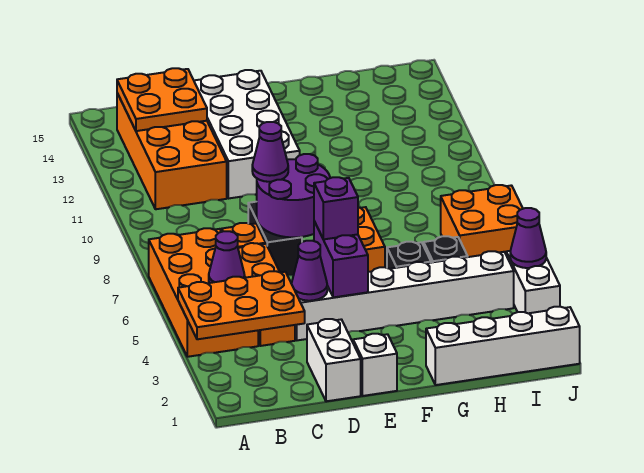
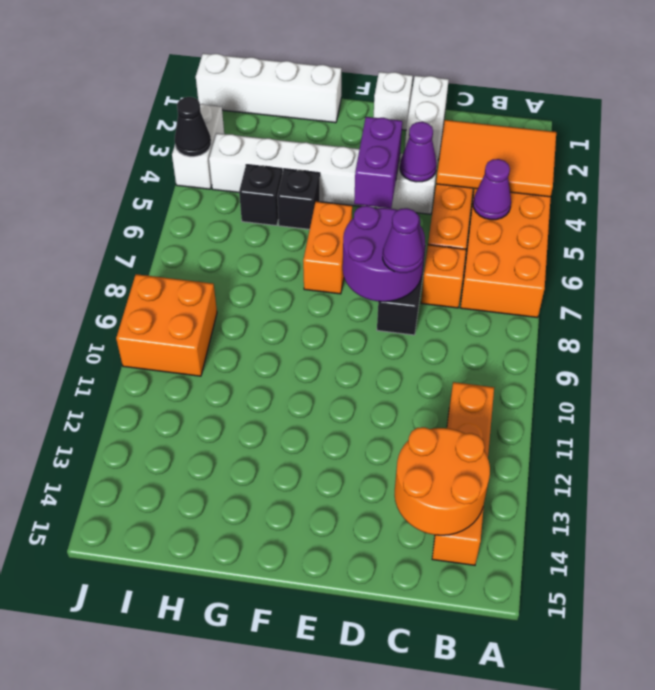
orange 2x3 plate [178,271,305,339] -> orange 2x3 tile [436,120,556,197]
orange 2x4 brick [117,93,227,209] -> orange 1x4 brick [432,382,494,565]
orange 2x2 plate [117,68,207,131] -> orange 2x2 round brick [395,427,490,535]
white 2x4 brick [194,70,300,198] -> none
purple 1x1 brick [314,177,358,239] -> none
orange 2x2 brick [441,185,523,257] -> orange 2x2 brick moved to [116,274,217,376]
purple 1x1 cone [510,208,546,268] -> black 1x1 cone [175,97,211,157]

